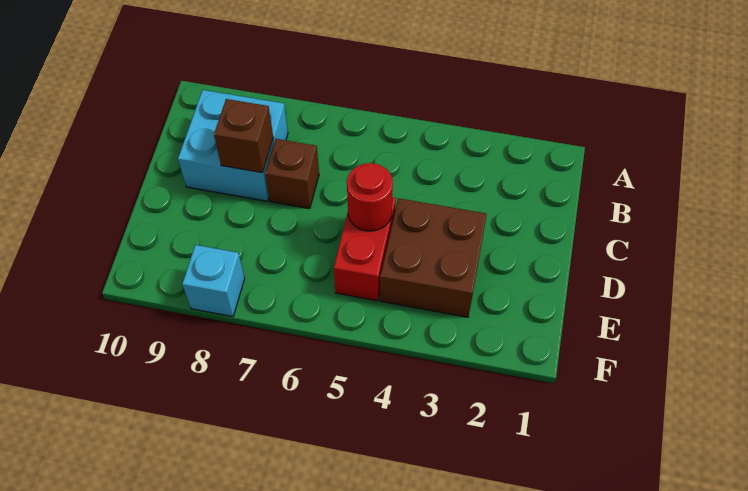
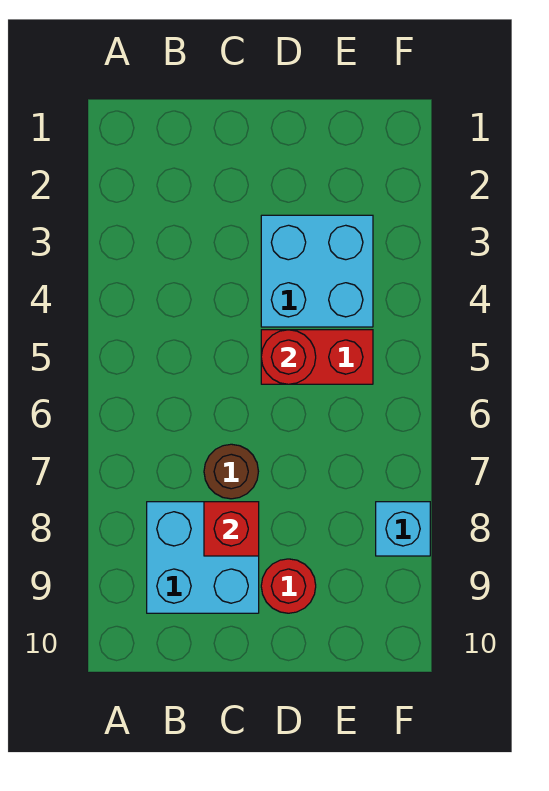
brown 1x1 brick [265,139,319,209] -> brown 1x1 round brick [204,444,258,499]
brown 1x1 brick [214,99,273,173] -> red 1x1 brick [204,502,259,556]
brown 2x2 brick [380,198,487,317] -> cyan 2x2 brick [261,215,373,327]
none -> red 1x1 round brick [261,559,316,613]

